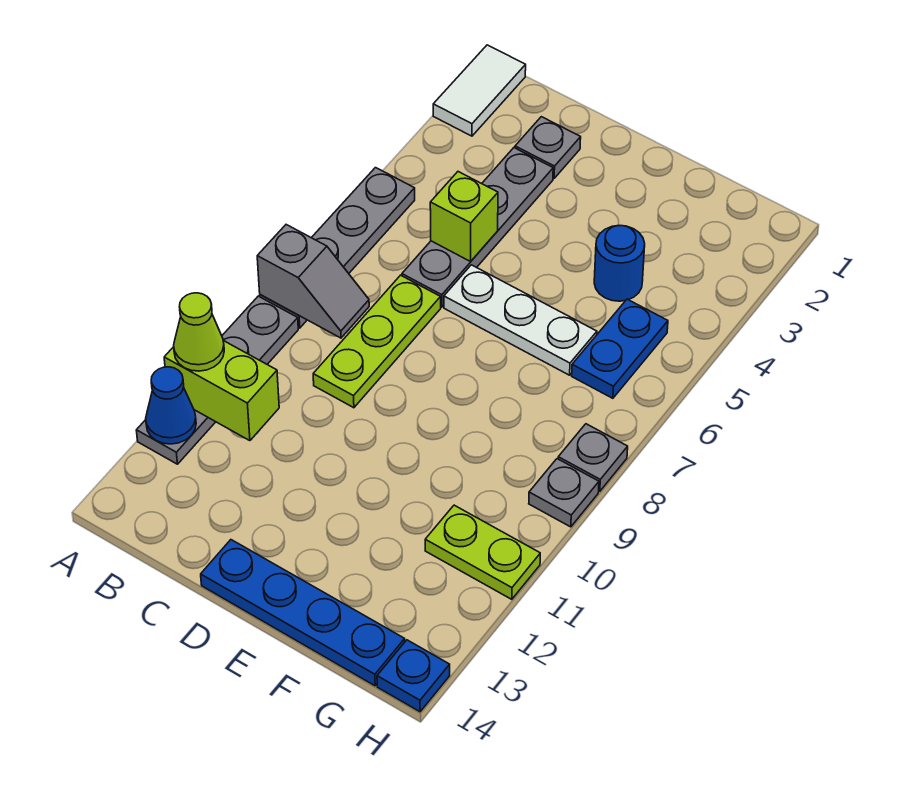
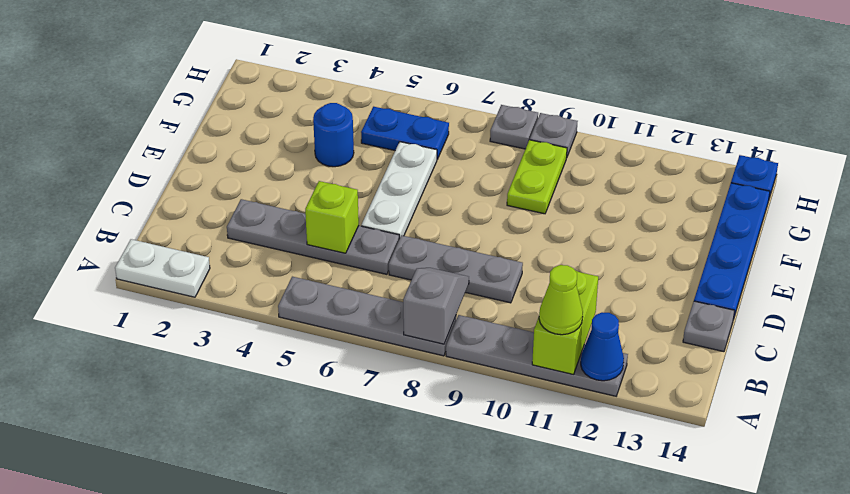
white 1x2 tile [433,45,526,136] -> white 1x2 plate [115,239,210,297]
grey 1x1 plate [515,117,581,178] -> grey 1x1 plate moved to [683,301,735,352]
lime 1x3 plate [313,275,441,408] -> grey 1x3 plate [389,235,523,303]
lime 1x2 plate [425,505,540,599] -> lime 1x2 plate moved to [507,140,567,214]

